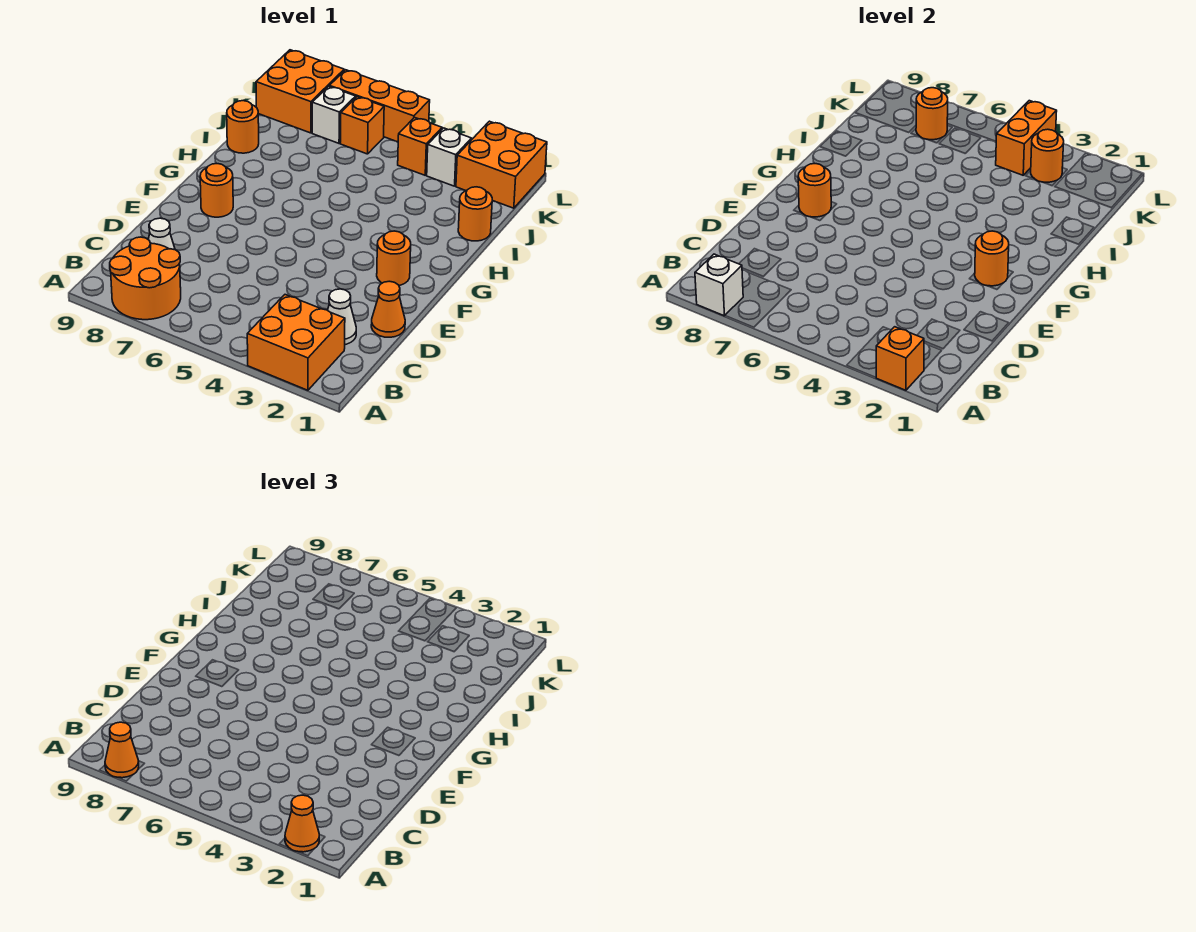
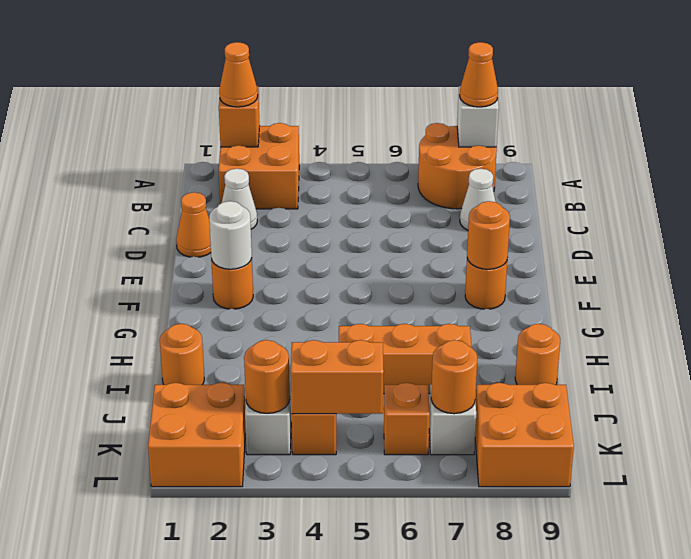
orange 1x1 round brick [975,231,1009,286] -> white 1x1 round brick [209,201,252,269]
orange 1x2 brick [996,101,1057,175] -> orange 1x2 brick turned to [291,340,384,414]
orange 1x3 brick [329,70,430,142] -> orange 1x3 brick moved to [339,324,471,394]

